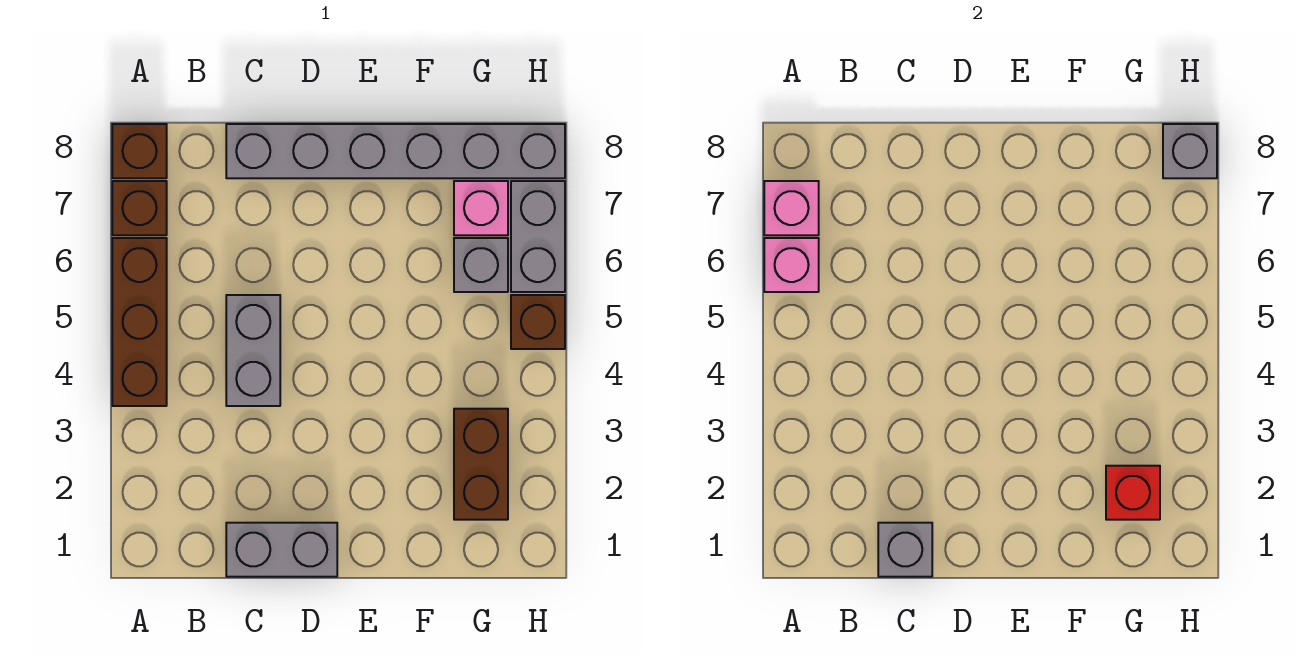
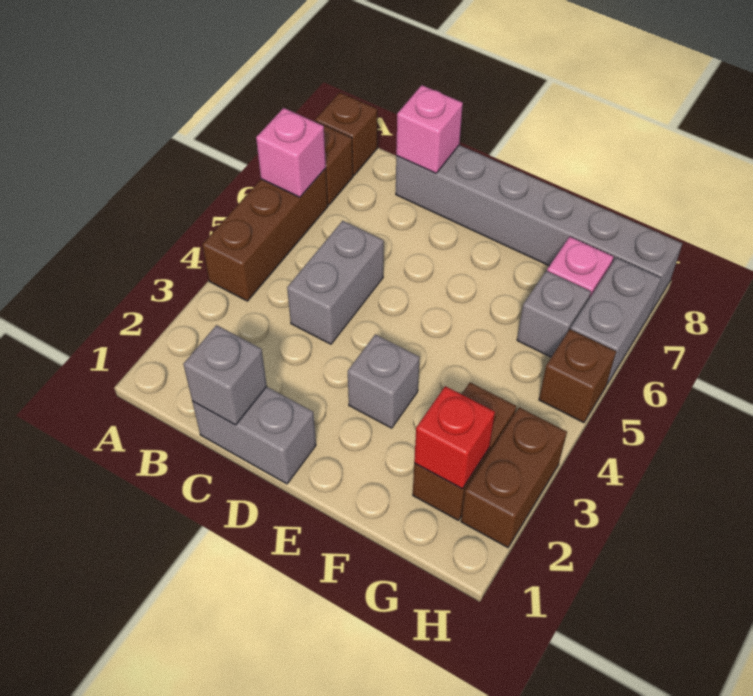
pink 1x1 brick [764,181,819,235] -> pink 1x1 brick moved to [396,85,463,173]
none -> brown 1x2 brick [461,407,567,547]
grey 1x1 brick [1163,124,1217,178] -> grey 1x1 brick moved to [348,334,420,428]

